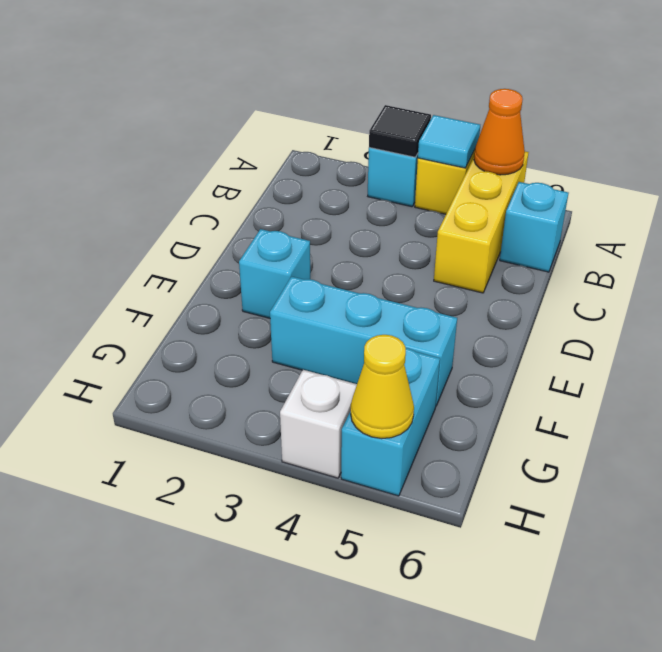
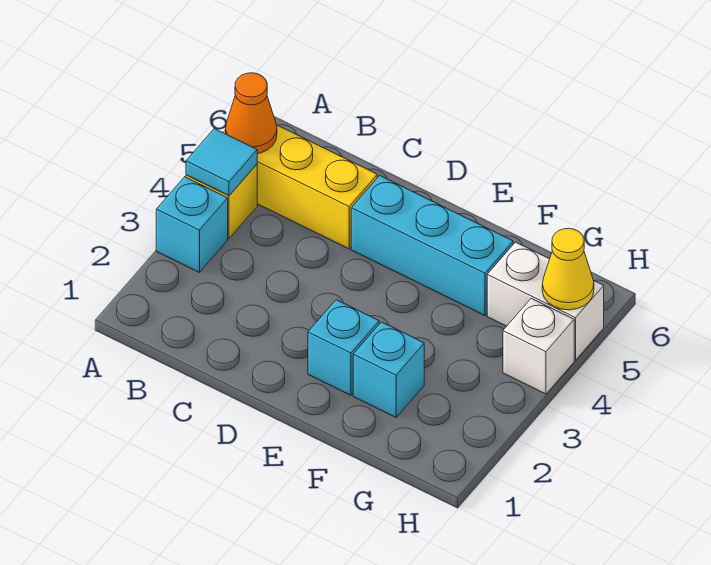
black 1x1 tile [369,105,431,157] -> none
cyan 1x1 brick [500,182,568,272] -> cyan 1x1 brick moved to [353,322,424,417]
cyan 1x3 brick [270,277,457,405] -> cyan 1x3 brick turned to [351,176,513,316]
cyan 1x2 brick [341,348,440,496] -> white 1x2 brick [487,242,604,360]

